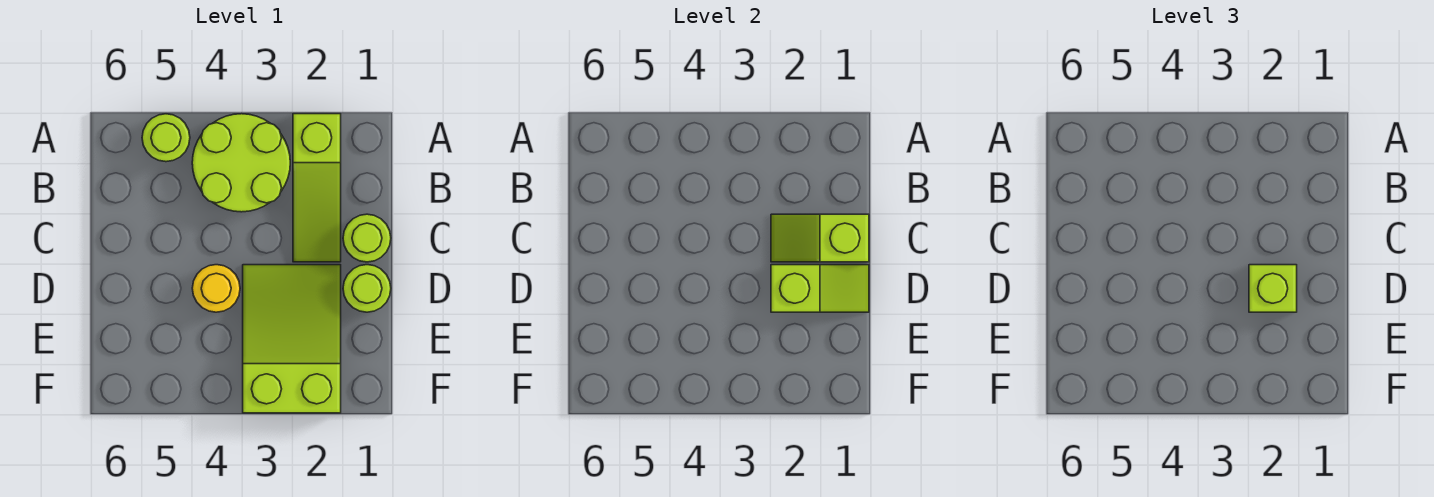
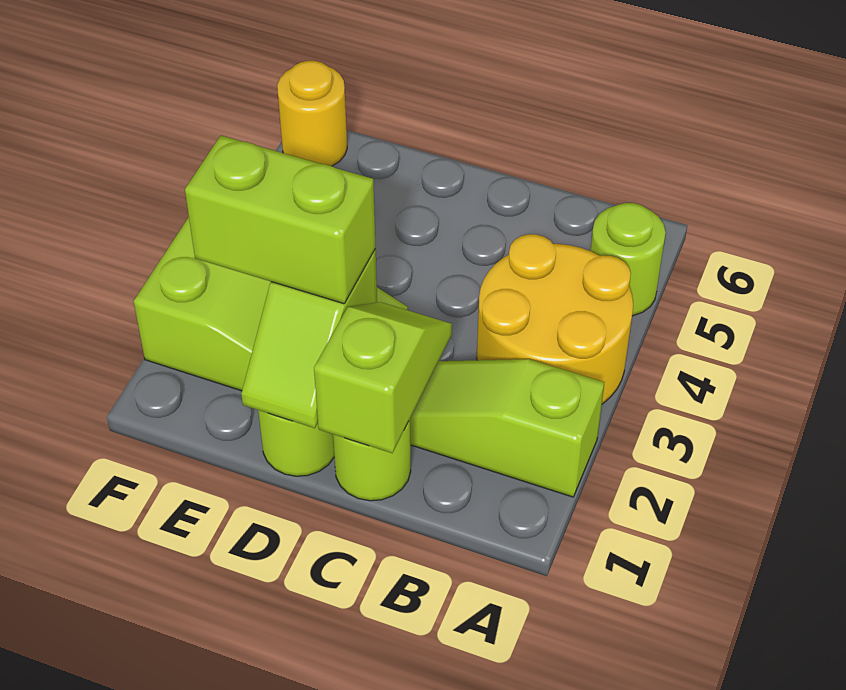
lime 2x2 round brick [192,114,290,212] -> yellow 2x2 round brick [477,234,633,404]
lime 1x1 brick [1249,265,1297,312] -> lime 1x2 brick [185,135,376,304]
yellow 1x1 round brick [192,265,240,312] -> yellow 1x1 round brick moved to [277,61,347,166]

